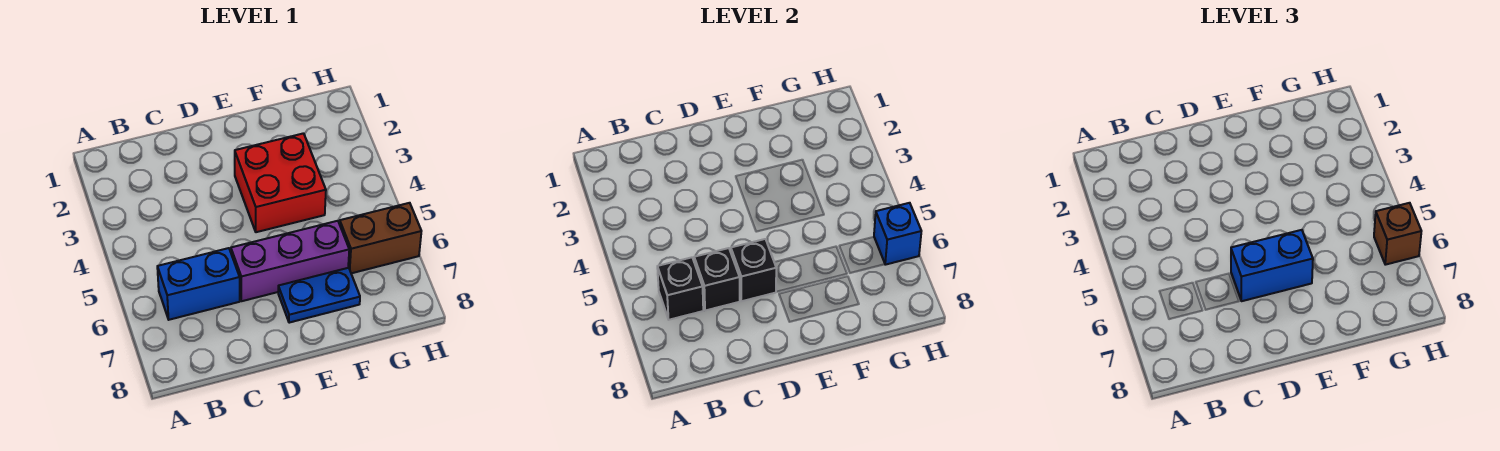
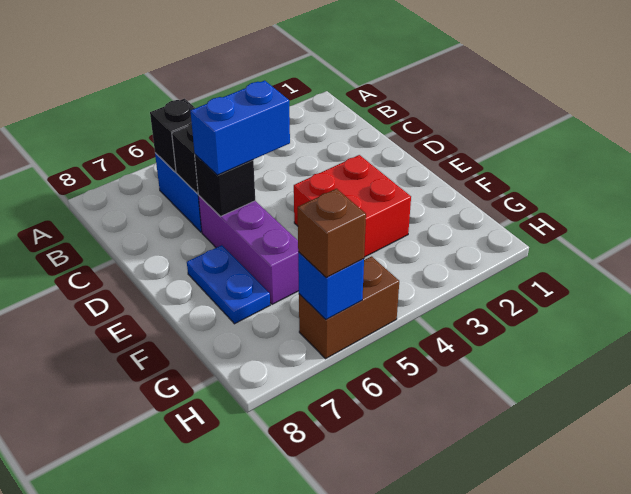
blue 1x2 brick [1231,230,1313,301] -> blue 1x2 brick turned to [190,80,290,175]
brown 1x2 brick [340,203,421,273] -> brown 1x2 brick turned to [299,256,399,359]

